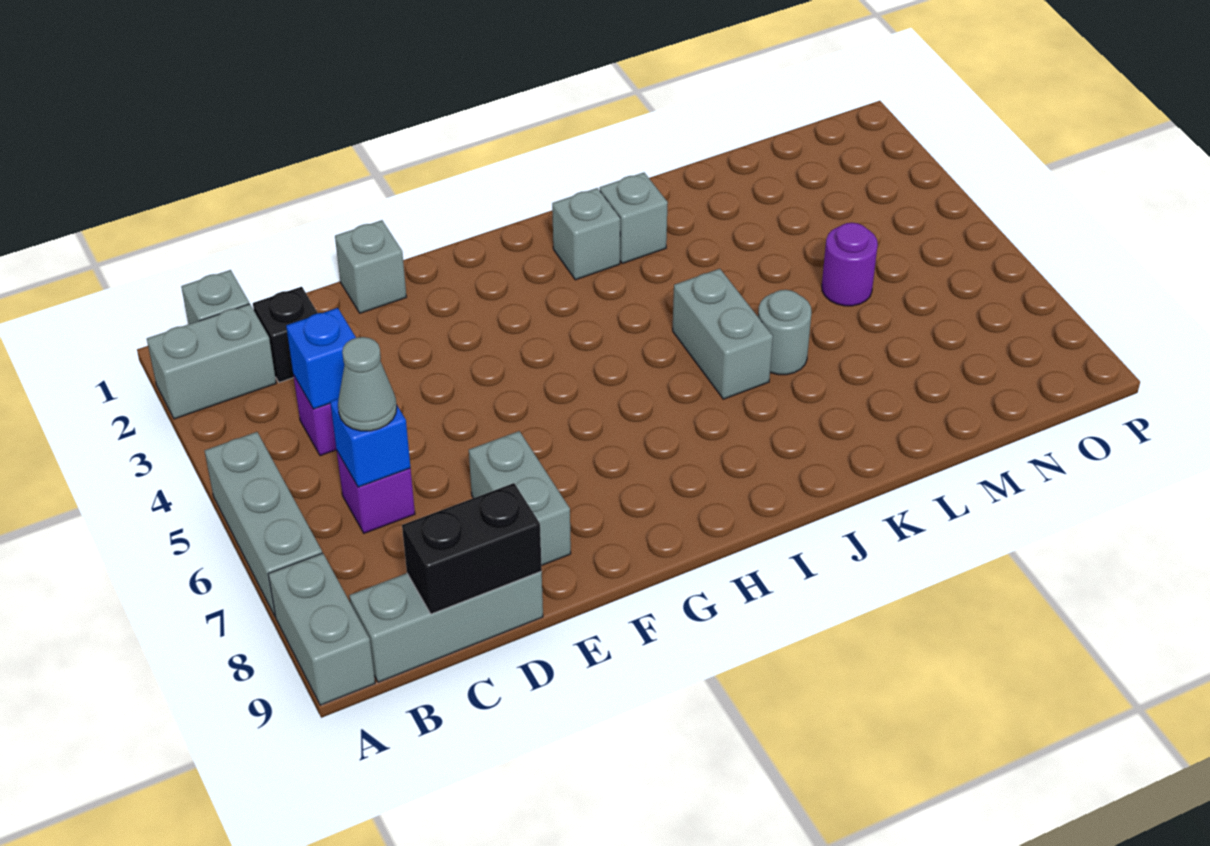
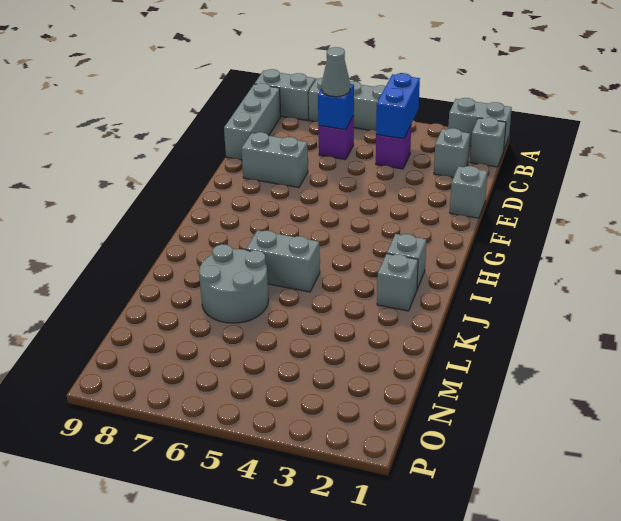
grey 1x2 brick [147,304,276,419] -> grey 1x2 brick turned to [448,98,512,149]
black 1x1 brick [253,287,317,382] -> grey 1x1 brick [434,128,470,177]
blue 1x1 brick [286,308,356,409] -> blue 1x2 brick [376,73,420,139]
black 1x2 brick [402,483,542,614] -> none
grey 1x1 round brick [758,290,811,375] -> grey 2x2 round brick [199,244,269,323]
purple 1x1 round brick [822,223,878,306] -> none

